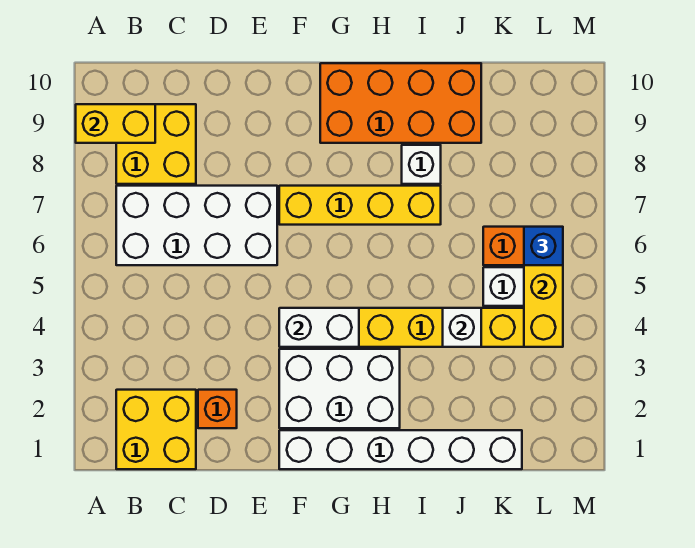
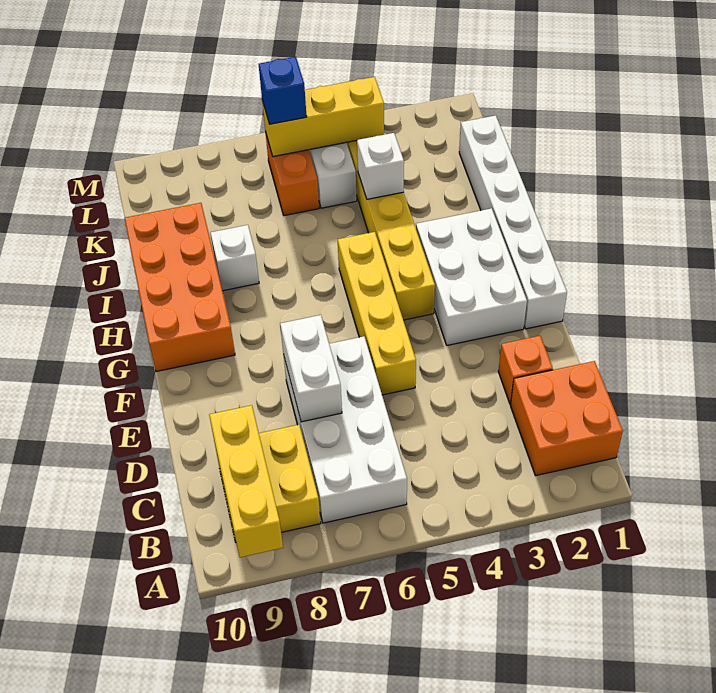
yellow 1x2 brick [76,104,155,143] -> yellow 1x3 brick [209,405,283,557]
yellow 2x2 brick [116,390,196,469] -> orange 2x2 brick [511,361,623,476]
white 1x2 brick [279,308,359,347] -> white 1x2 brick moved to [280,315,342,422]
yellow 1x4 brick [279,186,441,225] -> yellow 1x4 brick moved to [338,232,416,395]

